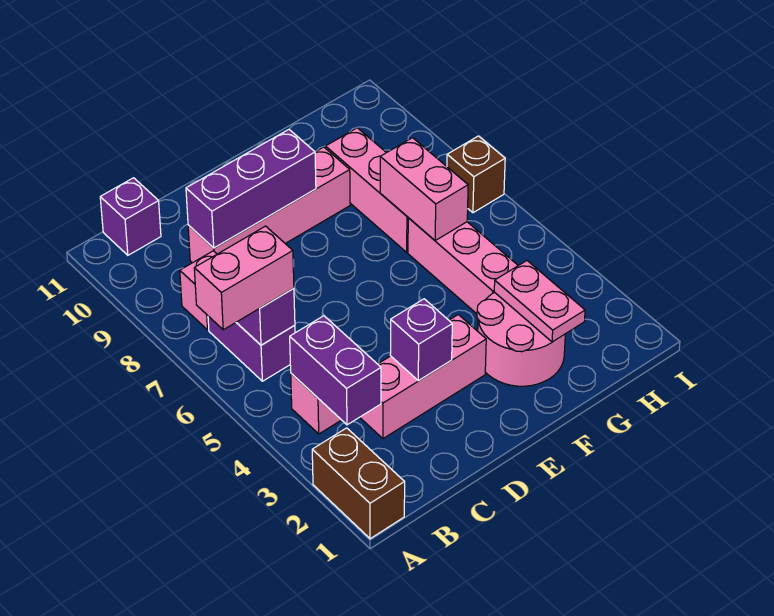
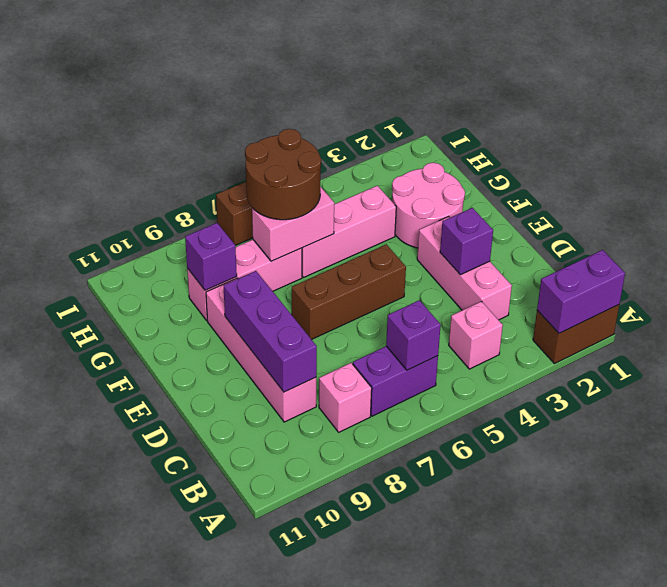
pink 1x2 brick [194,226,294,330] -> none
purple 1x2 brick [290,316,381,425] -> purple 1x2 brick moved to [537,250,625,333]
purple 1x1 brick [100,178,161,255] -> purple 1x1 brick moved to [185,223,237,290]
none -> brown 1x3 brick [292,244,406,339]
pink 1x2 plate [494,261,585,342] -> none
none -> brown 2x2 round brick [245,129,321,220]

